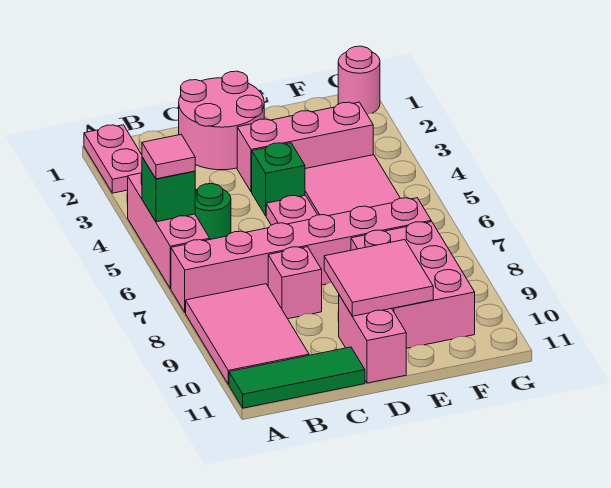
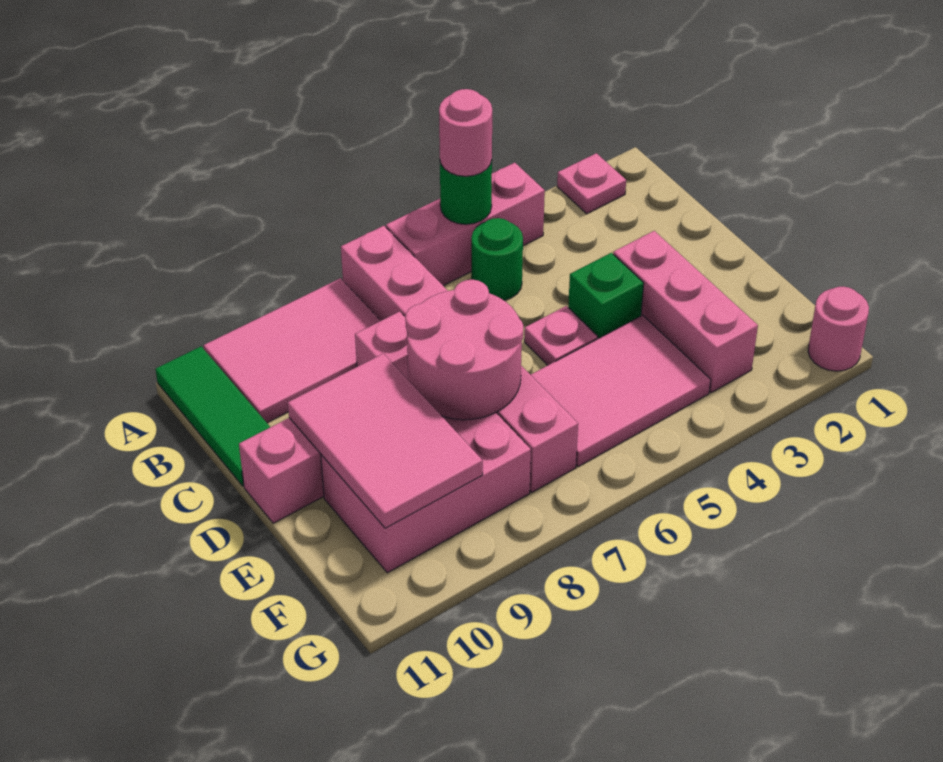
pink 1x2 plate [84,125,142,193] -> pink 1x1 plate [557,153,626,214]
green 1x1 brick [142,157,195,222] -> green 1x1 round brick [440,161,492,224]
pink 1x1 tile [142,135,195,179] -> pink 1x1 round brick [439,89,492,176]
pink 2x2 round brick [179,71,264,170] -> pink 2x2 round brick moved to [405,280,523,420]
pink 2x2 tile [324,240,433,316] -> pink 2x3 tile [288,354,483,528]

